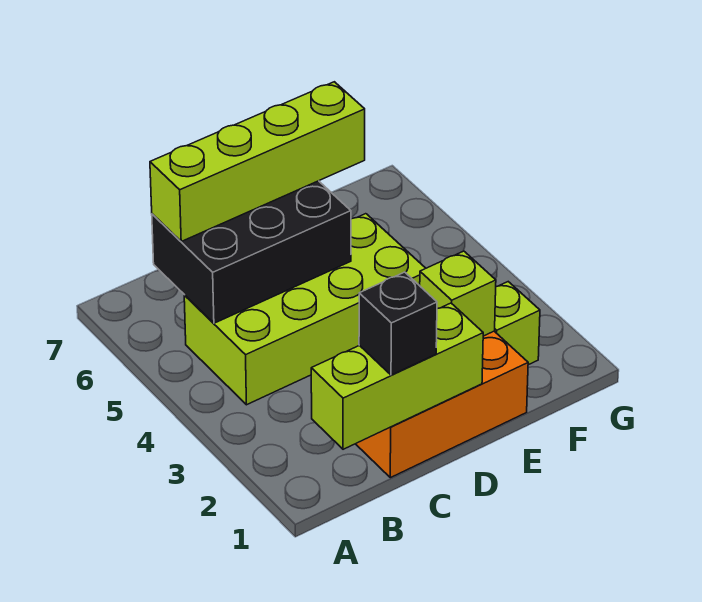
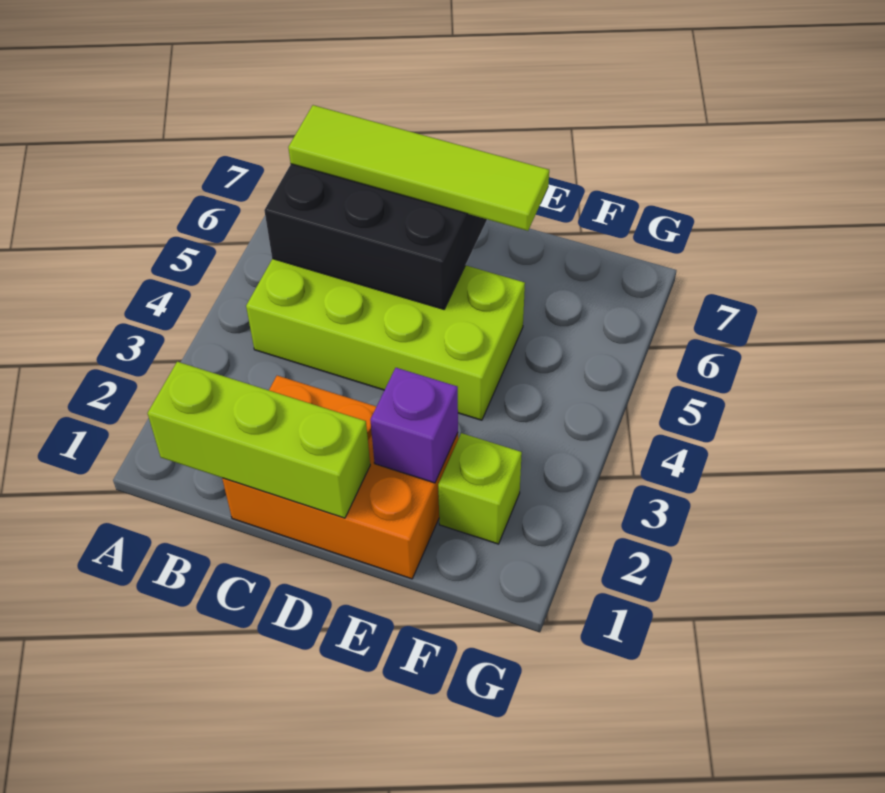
lime 1x4 brick [150,82,365,241] -> lime 1x4 tile [288,105,549,231]
black 1x1 brick [359,272,437,375] -> none
lime 1x1 brick [420,251,496,336] -> purple 1x1 brick [371,368,458,483]

